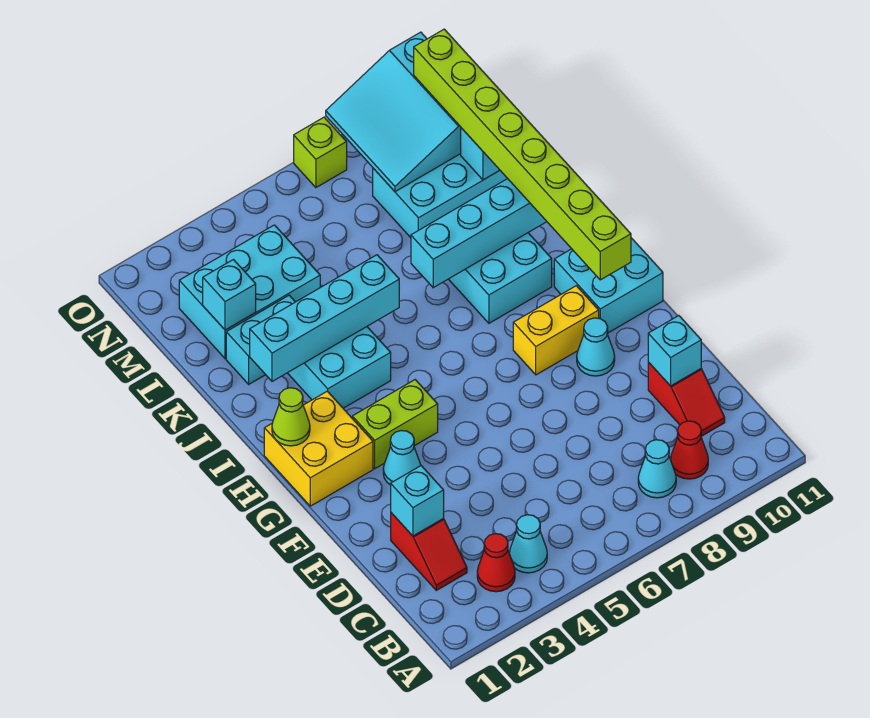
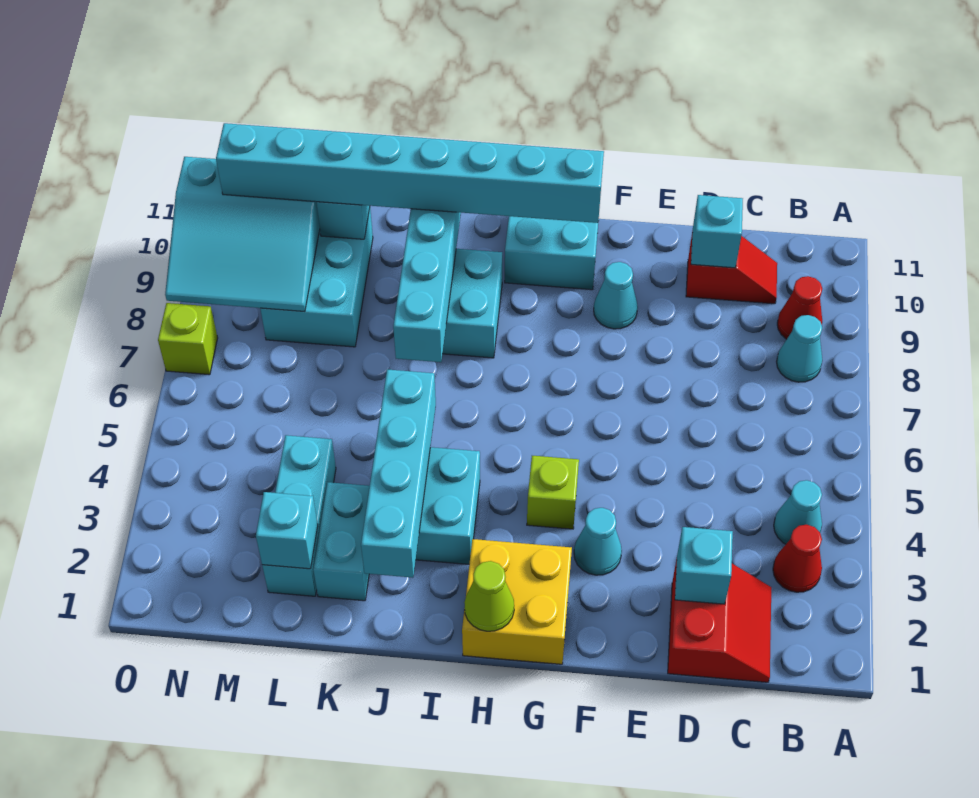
red 1x2 slope [391,513,467,590] -> red 2x2 slope [668,559,771,682]
lime 1x2 brick [352,380,438,469] -> lime 1x1 brick [527,456,579,529]
yellow 1x2 brick [513,286,599,375] -> none
lime 1x8 brick [414,29,631,280] -> cyan 1x8 brick [216,123,604,223]
cyan 2x3 brick [179,225,320,359] -> cyan 1x3 brick [262,435,336,596]

